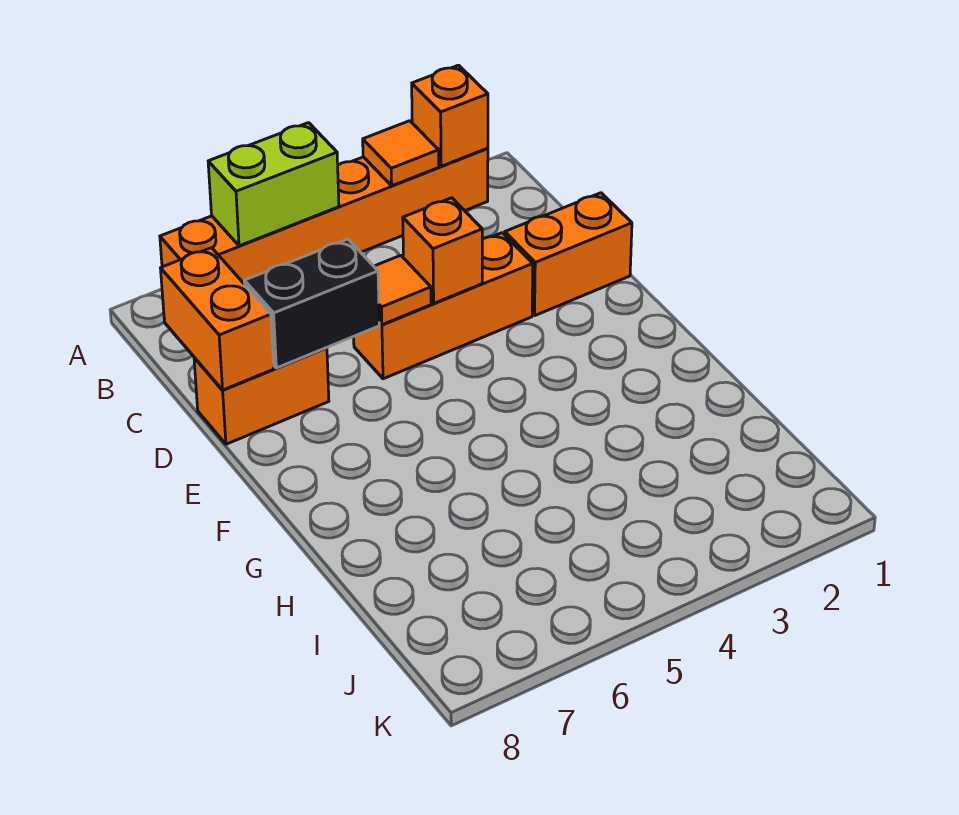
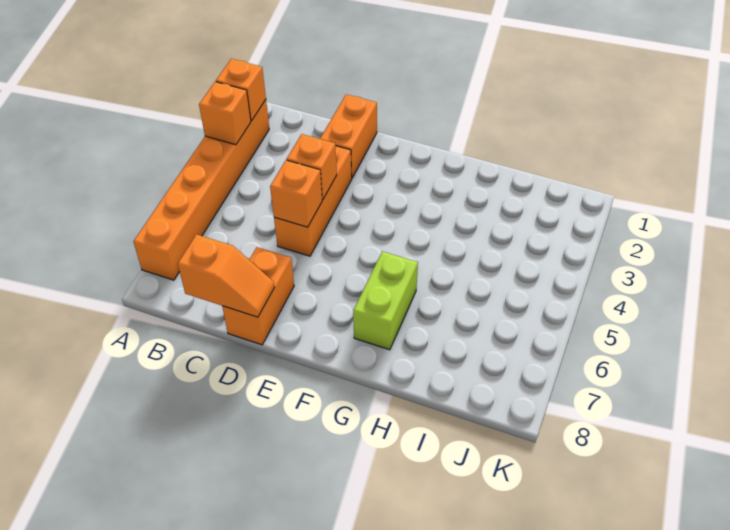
orange 1x1 tile [363,121,439,186] -> orange 1x1 brick [199,82,251,145]
lime 1x2 brick [208,123,339,246] -> lime 1x2 brick moved to [353,251,418,350]
orange 1x2 brick [161,248,274,390] -> orange 1x2 slope [178,234,275,317]
orange 1x1 tile [374,255,431,325] -> orange 1x1 brick [270,160,322,227]
black 1x2 brick [244,239,379,368] -> none

